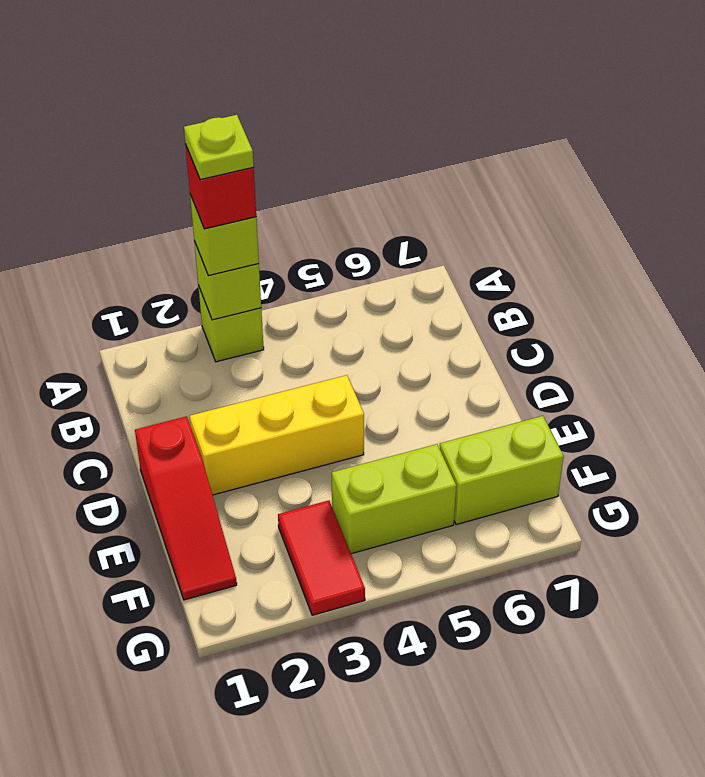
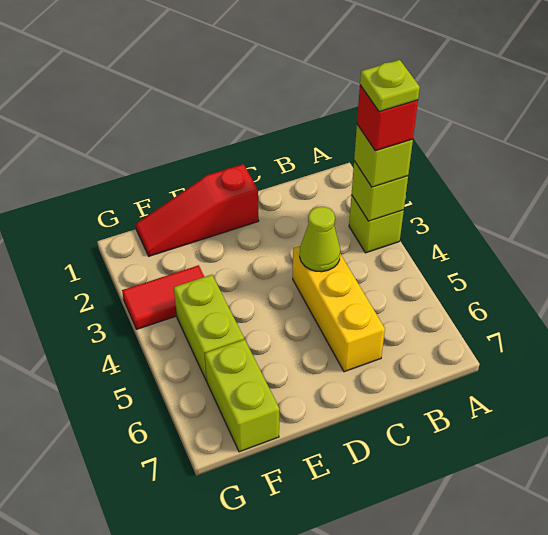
none -> lime 1x1 cone [300,207,340,272]
yellow 1x3 brick [190,375,364,495] -> yellow 1x3 brick moved to [293,246,385,372]

